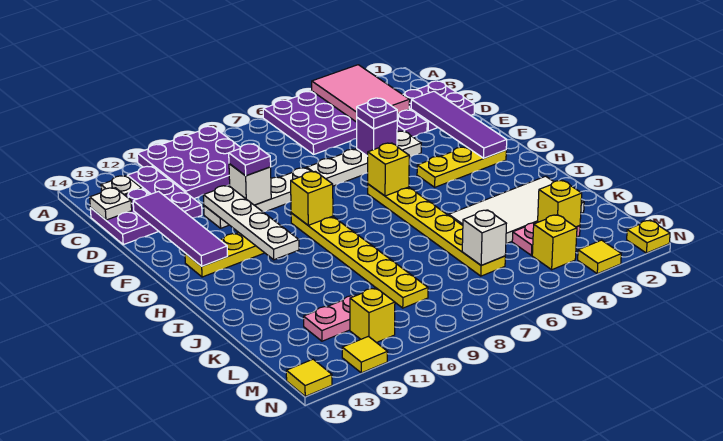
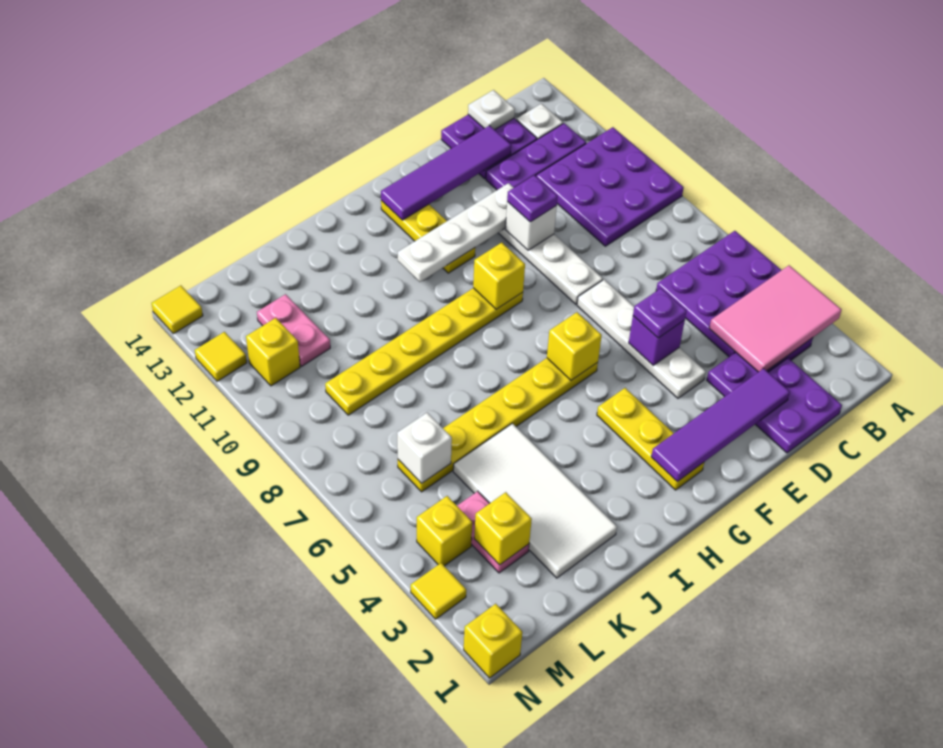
yellow 1x1 plate [627,220,670,253] -> yellow 1x1 brick [464,604,522,678]

